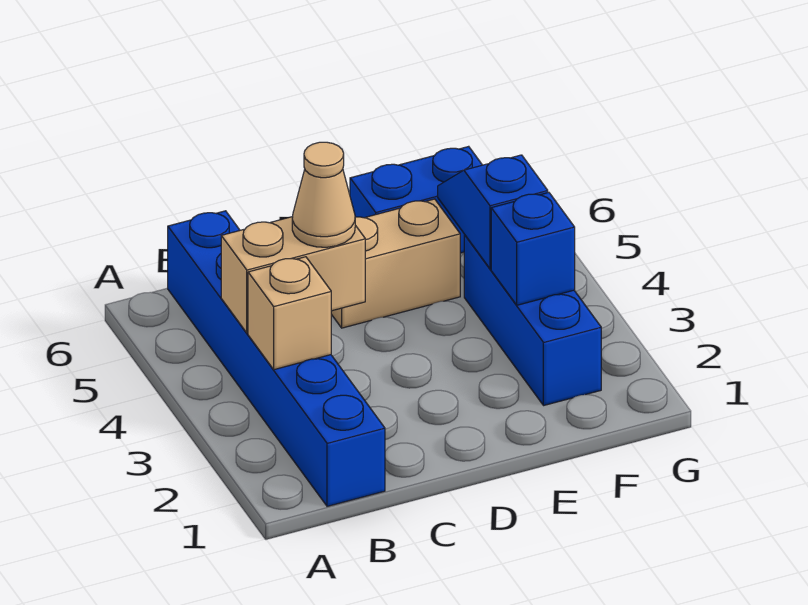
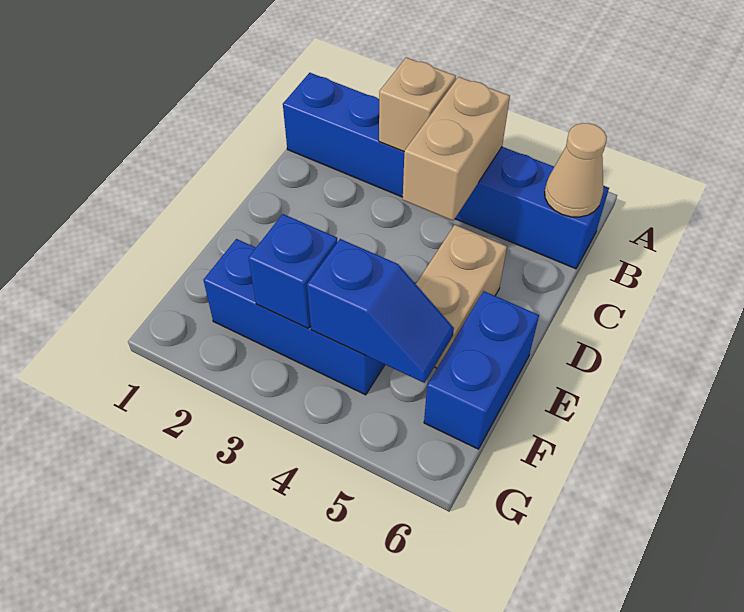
tan 1x1 cone [292,142,355,247] -> tan 1x1 cone moved to [545,123,607,217]

